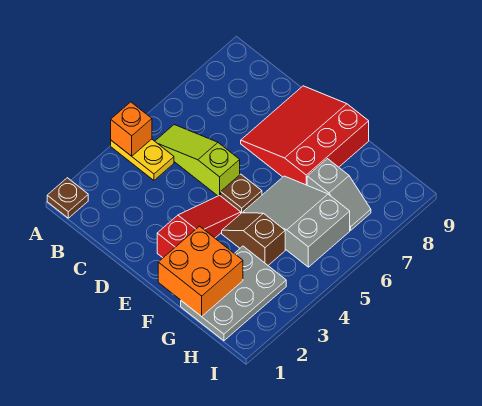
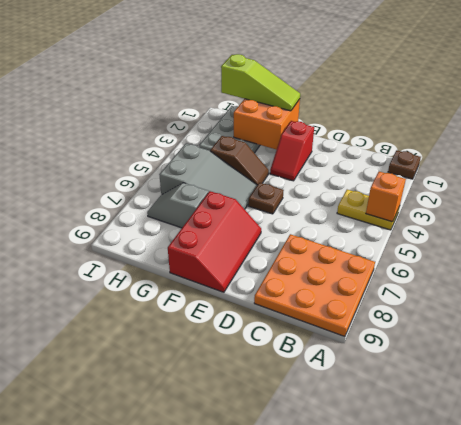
none -> orange 3x3 plate [254,234,375,337]
lime 1x3 slope [155,125,240,196] -> lime 1x3 slope moved to [221,54,300,111]
red 3x3 slope [241,86,369,185] -> red 2x3 slope [168,191,261,292]
red 1x3 slope [157,195,241,258] -> red 1x2 slope [270,121,314,181]

